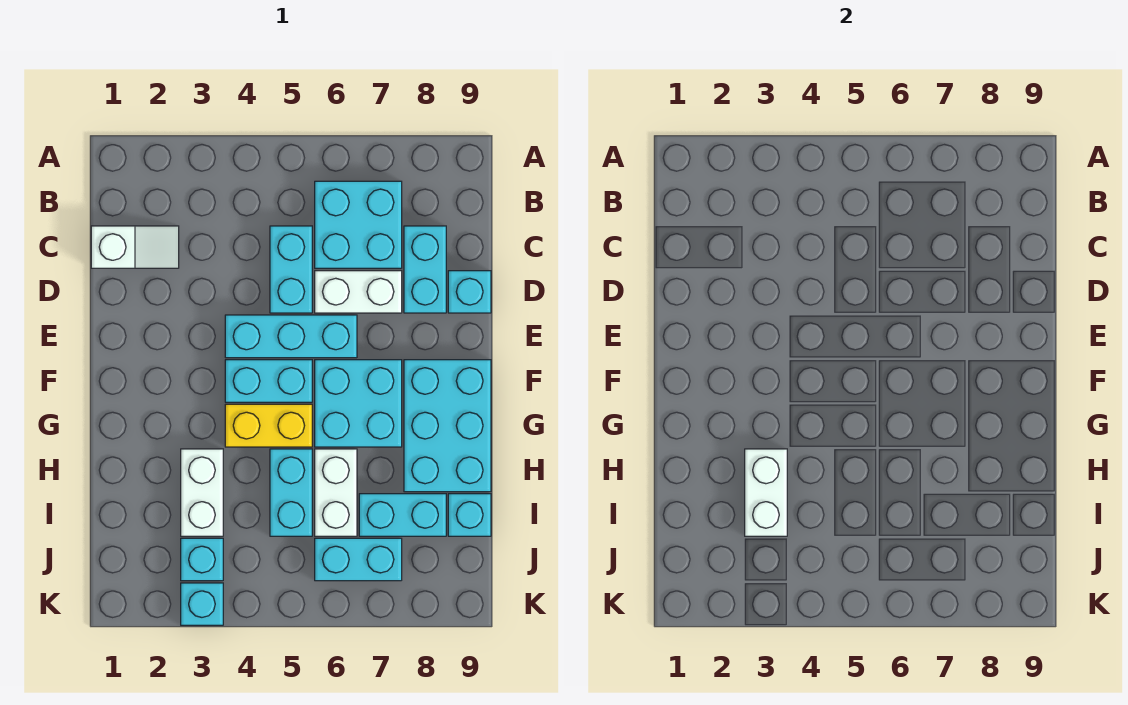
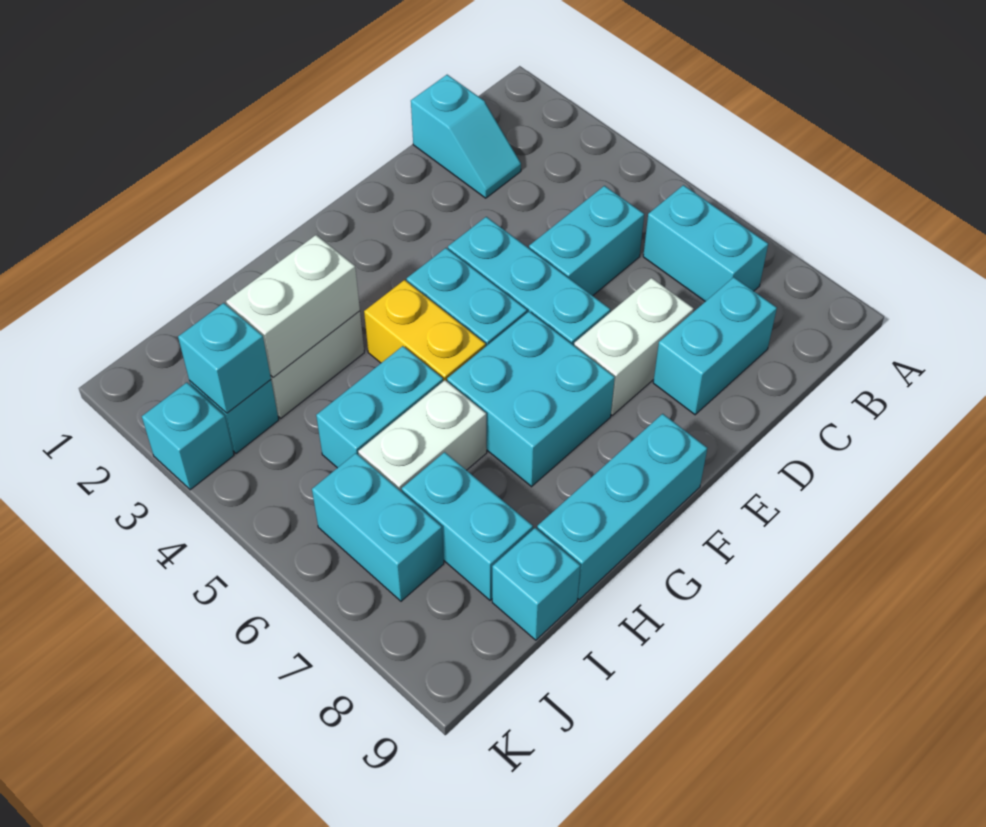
cyan 2x2 brick [315,181,402,268] -> cyan 1x2 brick [643,185,768,302]
white 1x2 slope [91,226,179,268] -> cyan 1x2 slope [411,75,521,198]
white 1x2 brick [315,271,402,313] -> white 1x2 brick turned to [574,278,694,415]
cyan 1x1 brick [448,271,491,313] -> cyan 1x1 brick moved to [178,303,271,413]
cyan 2x3 brick [404,360,491,492] -> cyan 1x3 brick [537,414,707,600]

